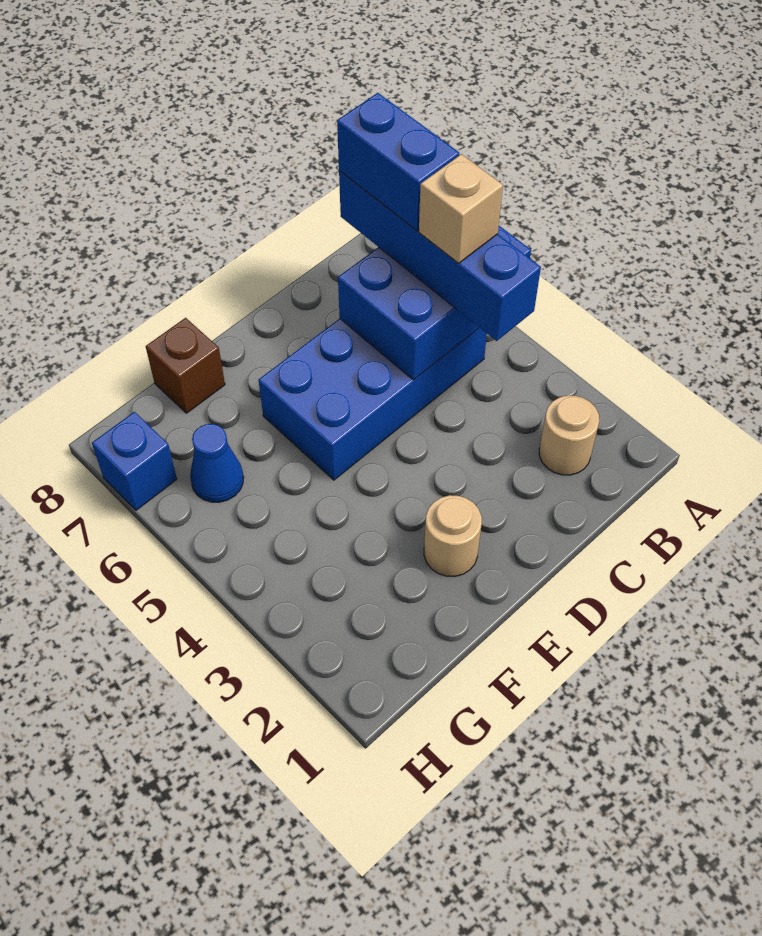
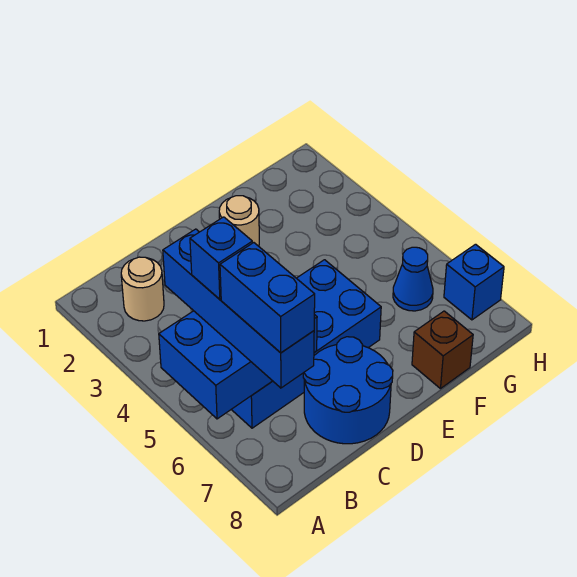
tan 1x1 brick [419,154,503,263] -> blue 1x1 brick [190,217,252,299]
none -> blue 2x2 round brick [303,337,393,444]

